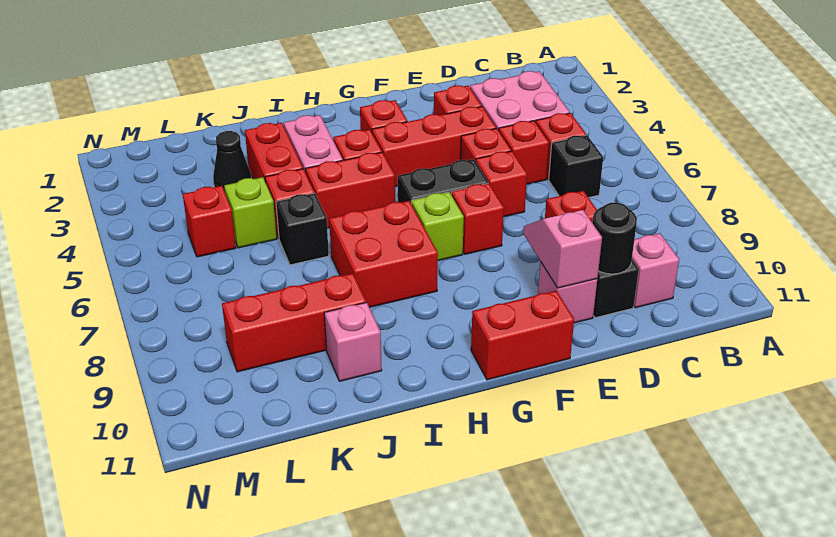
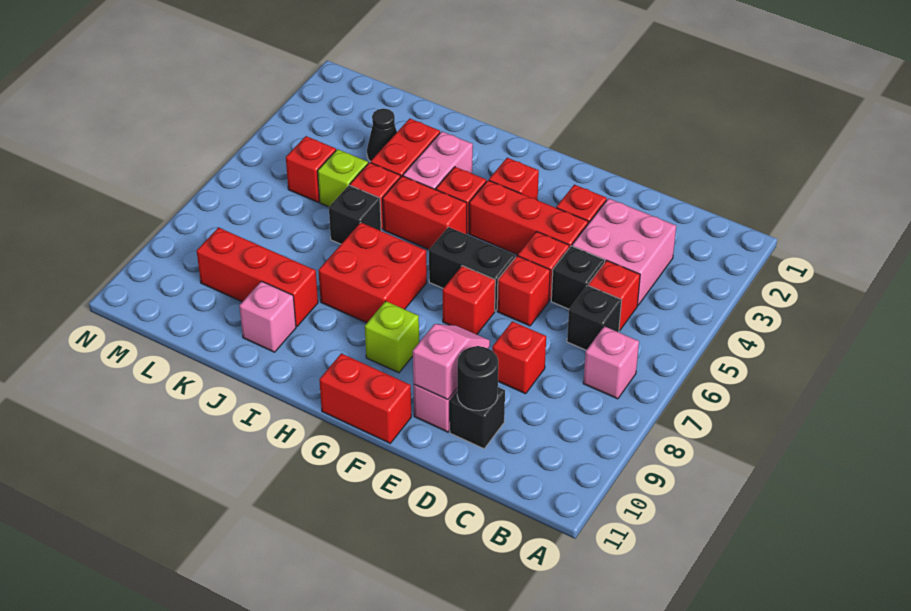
pink 1x1 brick [632,233,679,308] -> pink 1x1 brick moved to [583,326,639,399]
red 1x1 brick [499,121,549,184] -> black 1x1 brick [551,246,605,309]
lime 1x1 brick [411,192,464,261] -> lime 1x1 brick moved to [365,301,419,373]

